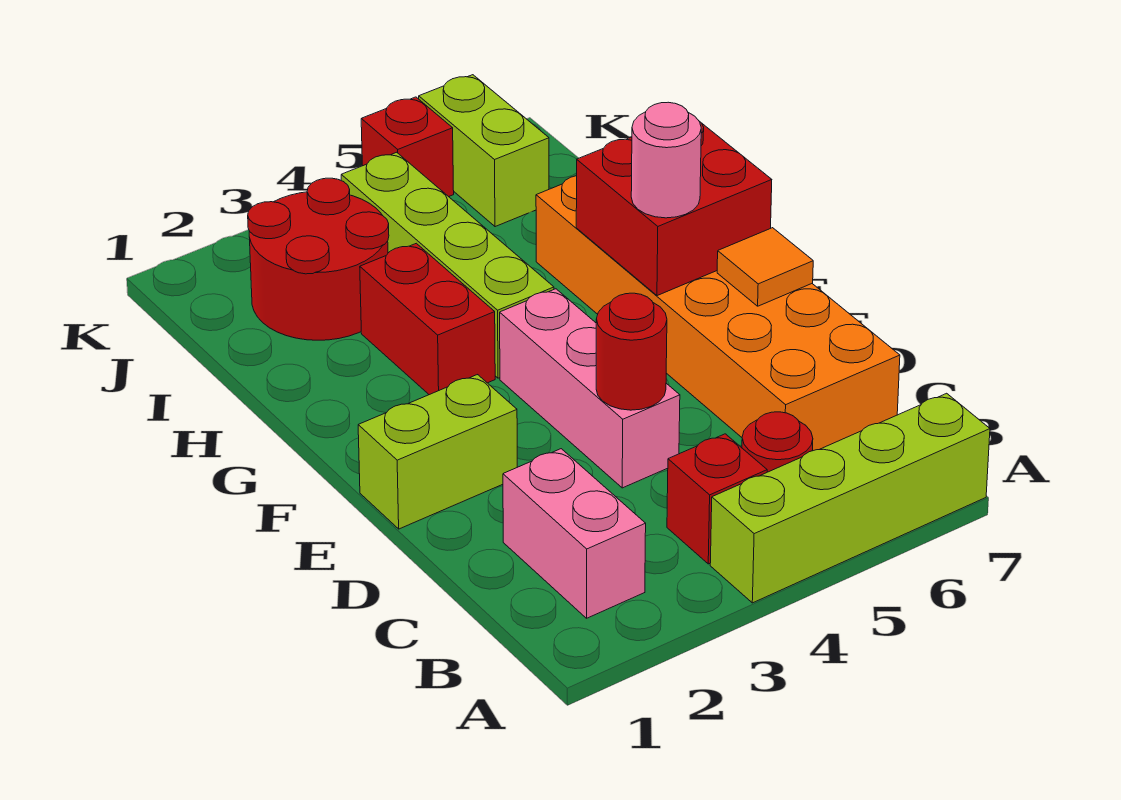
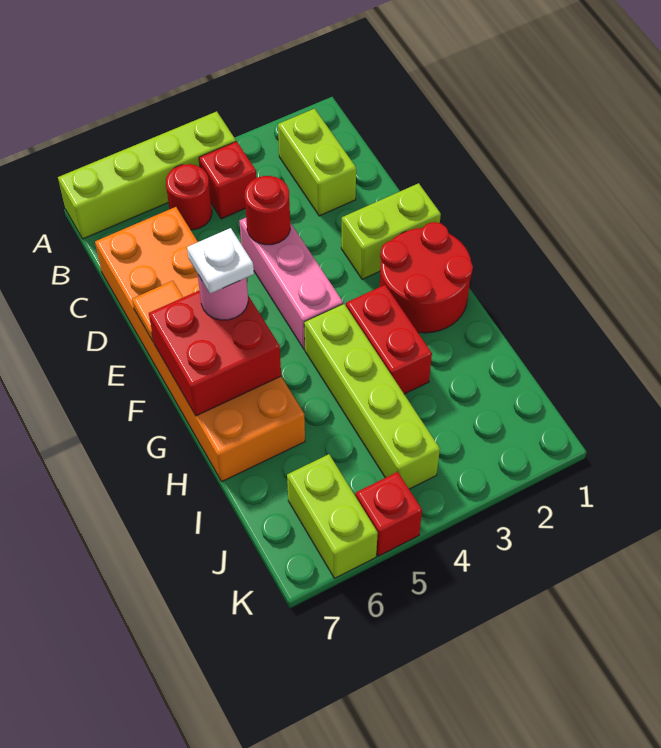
pink 1x2 brick [503,449,646,618] -> lime 1x2 brick [278,109,356,216]
none -> white 1x1 plate [187,228,254,294]
red 2x2 round brick [248,178,389,340] -> red 2x2 round brick moved to [380,222,473,333]

